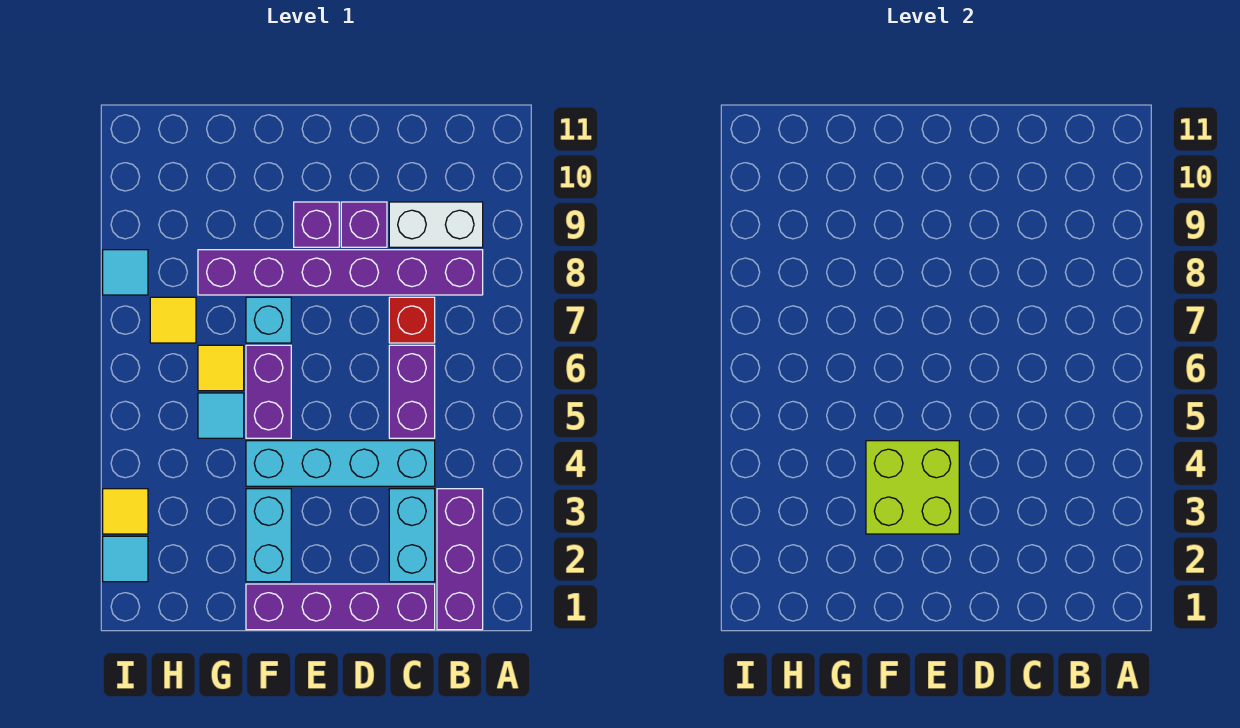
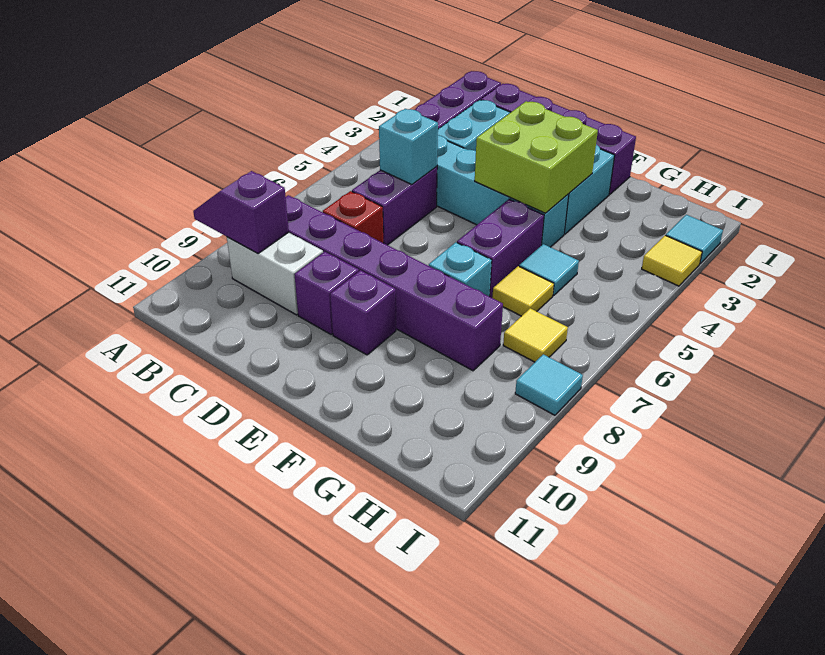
none -> purple 1x2 slope [193,171,289,254]
none -> cyan 1x1 brick [379,109,438,185]

